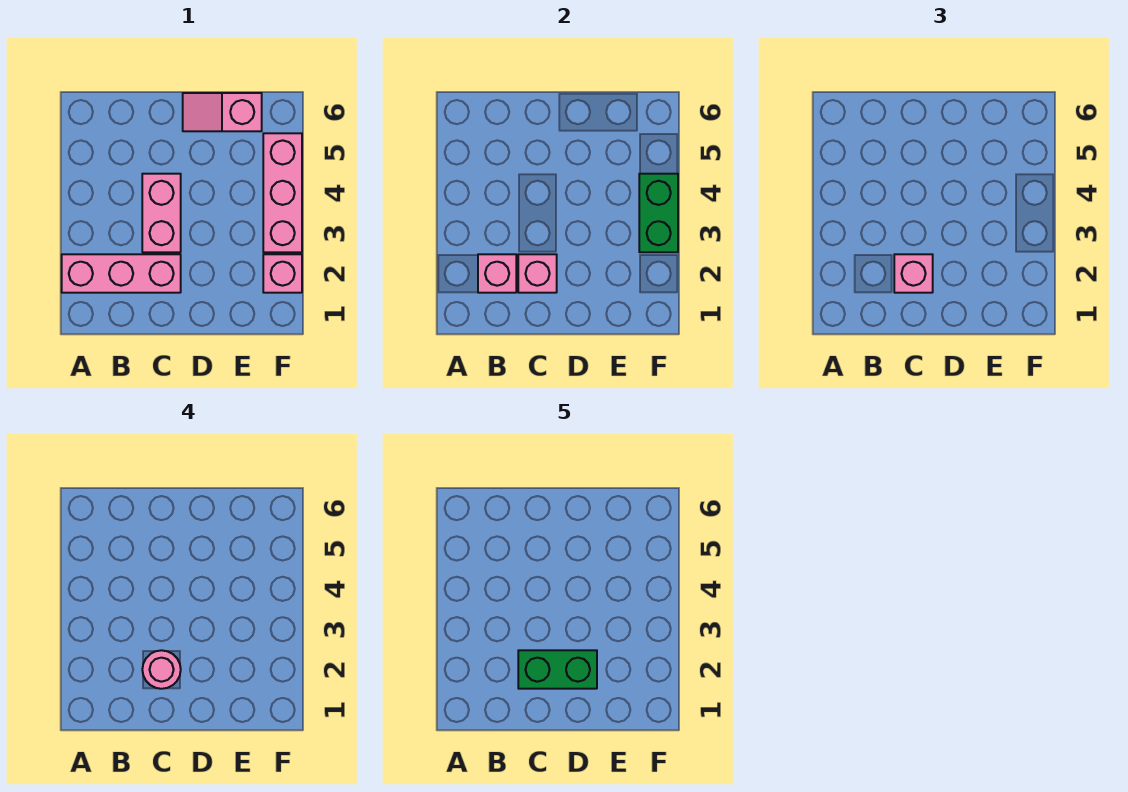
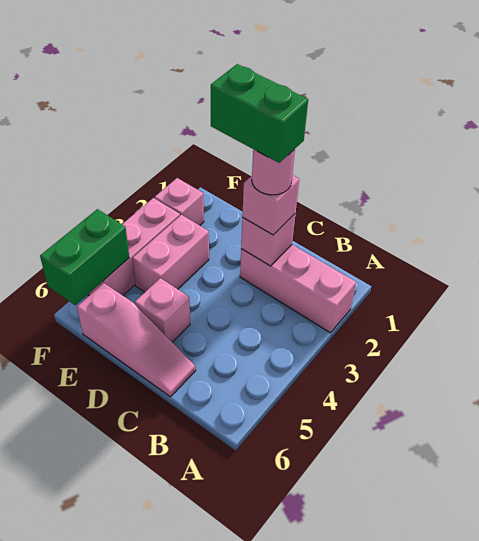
pink 1x1 brick [478,254,516,293] -> pink 1x1 brick moved to [135,278,190,342]
pink 1x2 brick [142,174,181,252] -> pink 1x2 brick moved to [132,215,209,292]
pink 1x2 slope [183,93,262,131] -> pink 1x3 slope [77,283,196,397]
green 1x2 brick [639,174,678,252] -> green 1x2 brick moved to [40,209,129,305]

